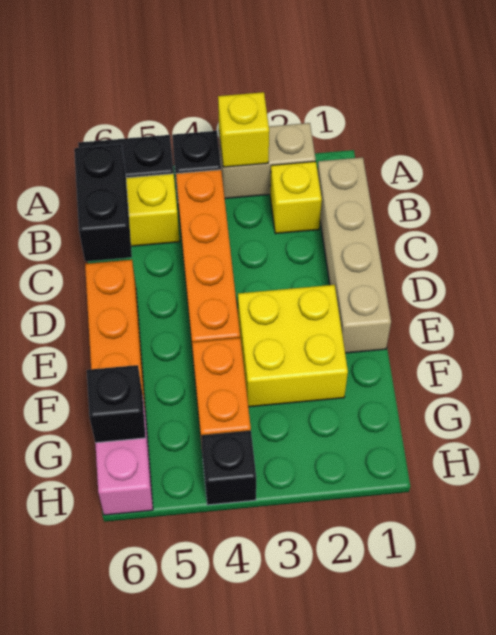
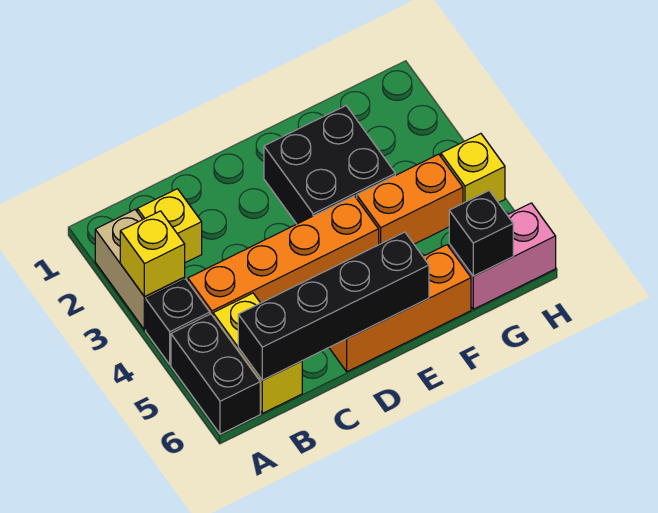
tan 1x4 brick [318,157,391,353] -> none
black 1x2 brick [74,144,132,261] -> black 1x4 brick [238,232,429,380]
yellow 2x2 brick [238,285,348,407] -> black 2x2 brick [264,106,395,224]
black 1x1 brick [201,431,256,505] -> yellow 1x1 brick [441,134,505,203]

